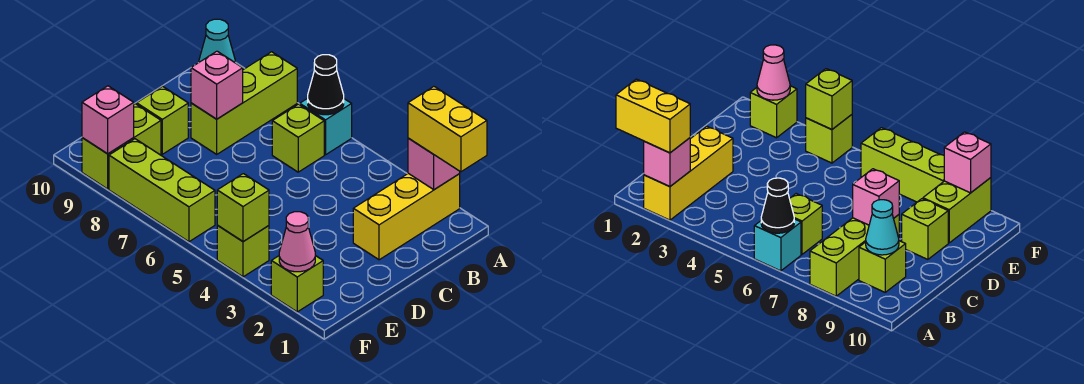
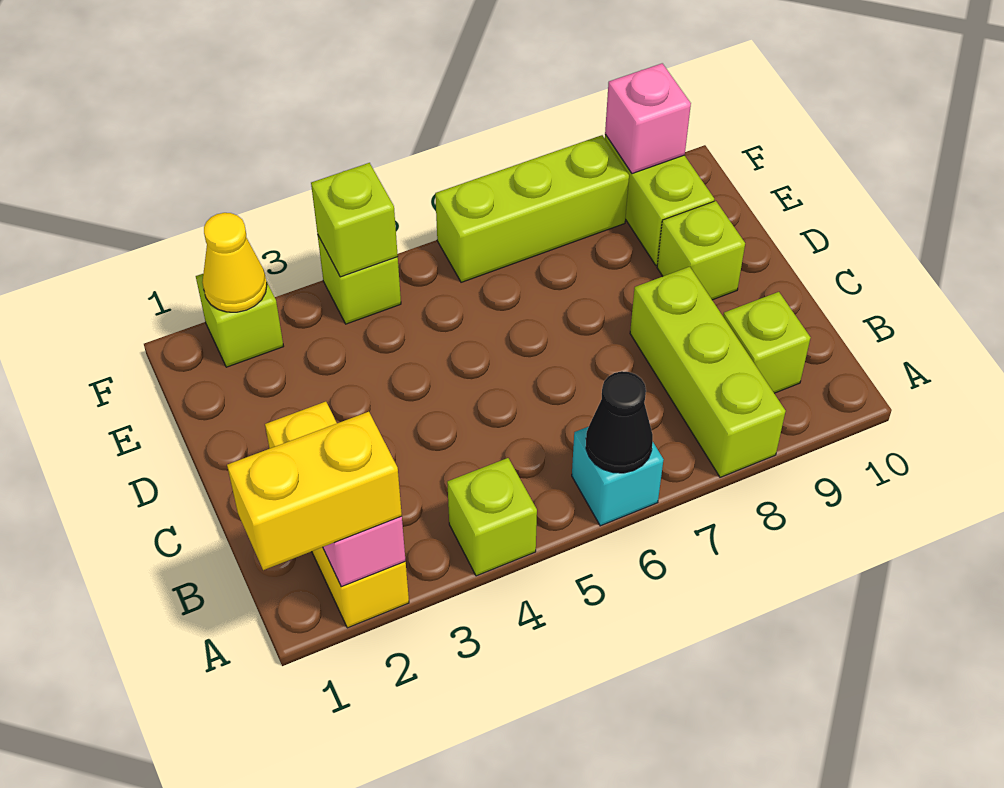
lime 1x1 brick [272,104,324,172] -> lime 1x1 brick moved to [447,458,537,576]
cyan 1x1 cone [199,19,235,62] -> none
pink 1x1 brick [191,51,243,119] -> none
pink 1x1 cone [279,212,315,272] -> yellow 1x1 cone [202,213,267,312]

